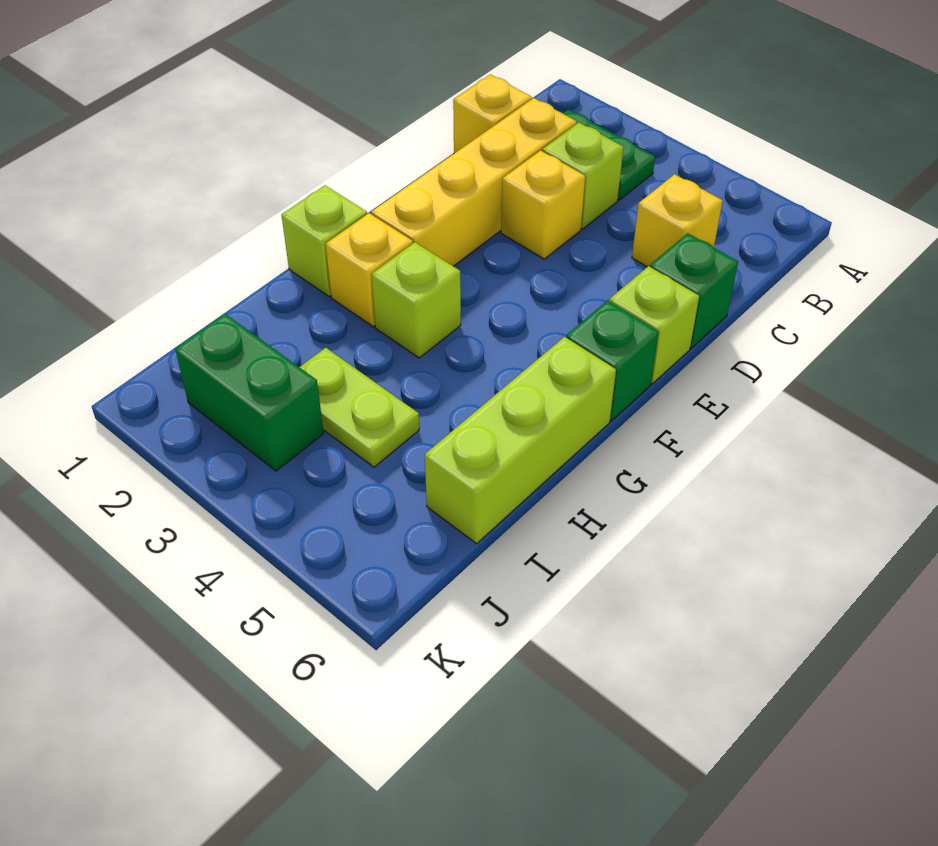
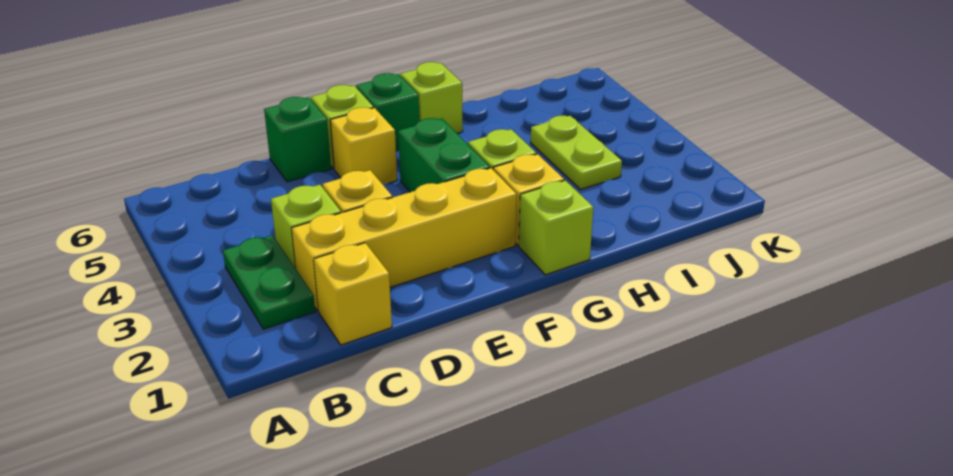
yellow 1x1 brick [632,174,723,267] -> yellow 1x1 brick moved to [330,107,397,184]
lime 1x3 brick [425,337,616,544] -> lime 1x1 brick [400,62,463,133]
green 1x2 brick [175,314,324,471] -> green 1x2 brick moved to [398,118,490,192]

